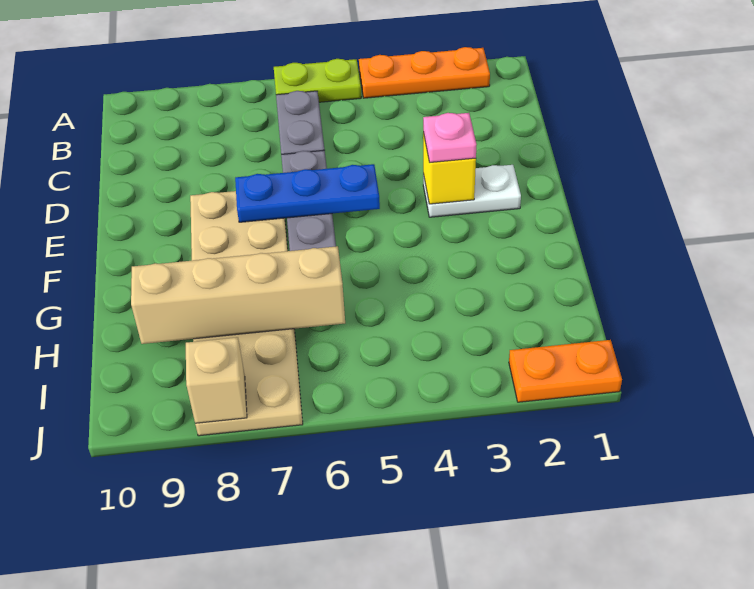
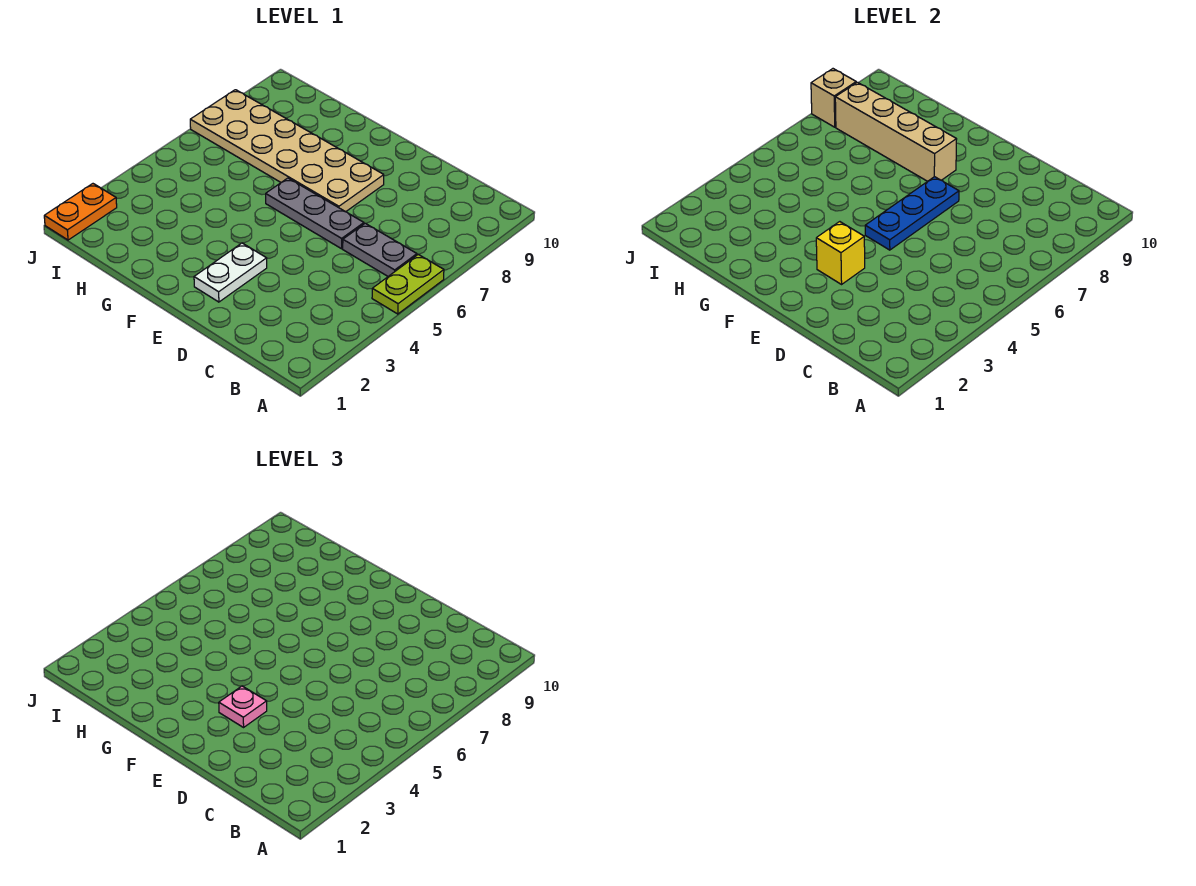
orange 1x3 plate [359,47,490,98] -> none
tan 1x4 brick [131,246,345,344] -> tan 1x4 brick turned to [835,82,957,181]

